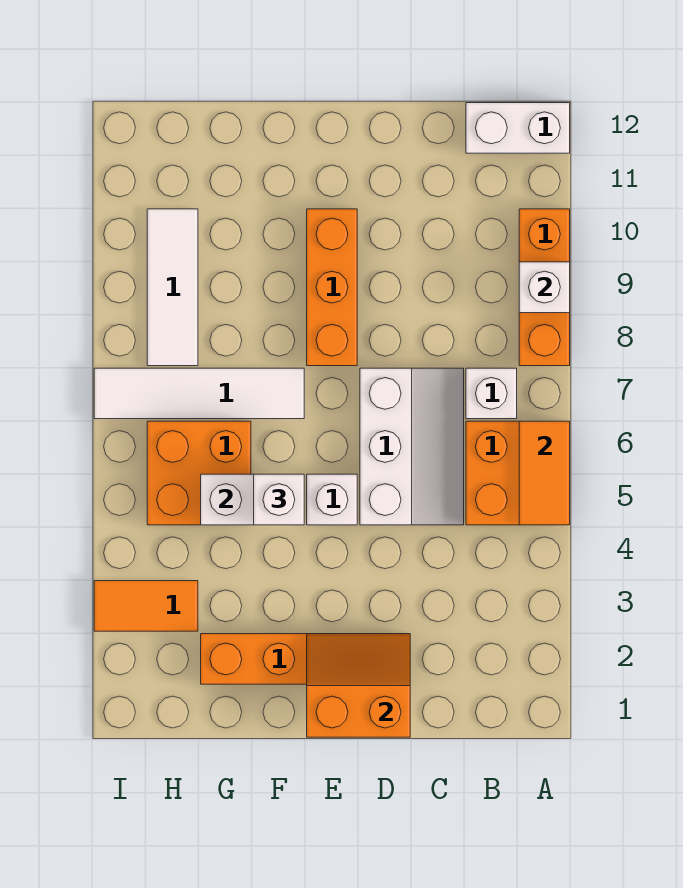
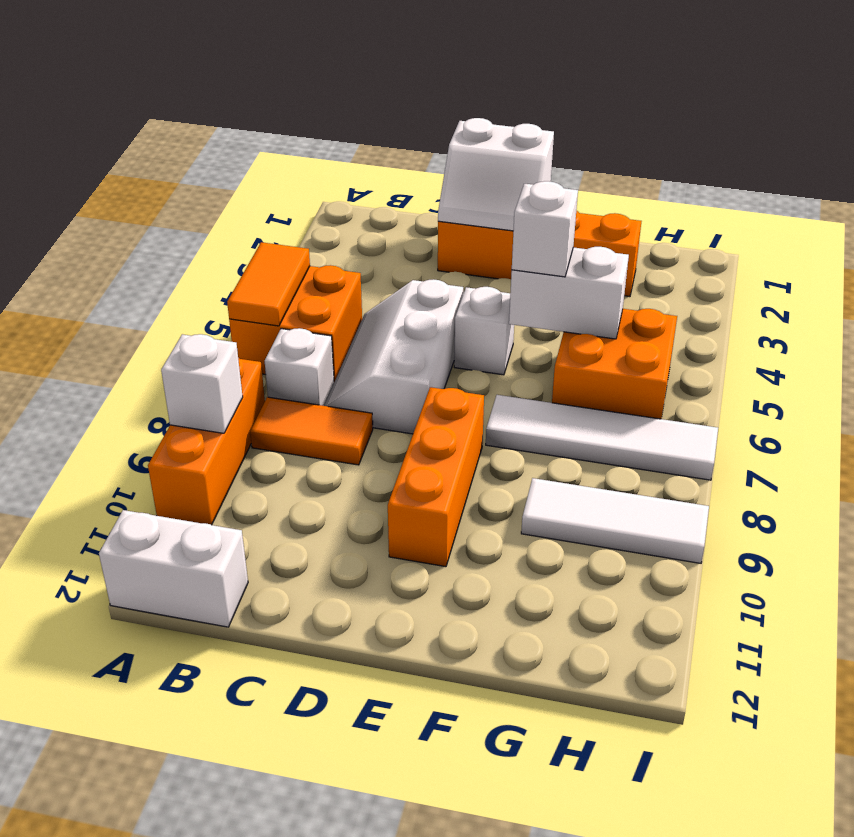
orange 2x2 slope [307,634,410,737] -> white 2x2 slope [438,118,554,231]
orange 1x2 tile [94,581,198,631] -> orange 1x2 tile moved to [250,397,373,465]
white 1x3 tile [147,209,198,366] -> white 1x3 tile turned to [521,478,709,563]

